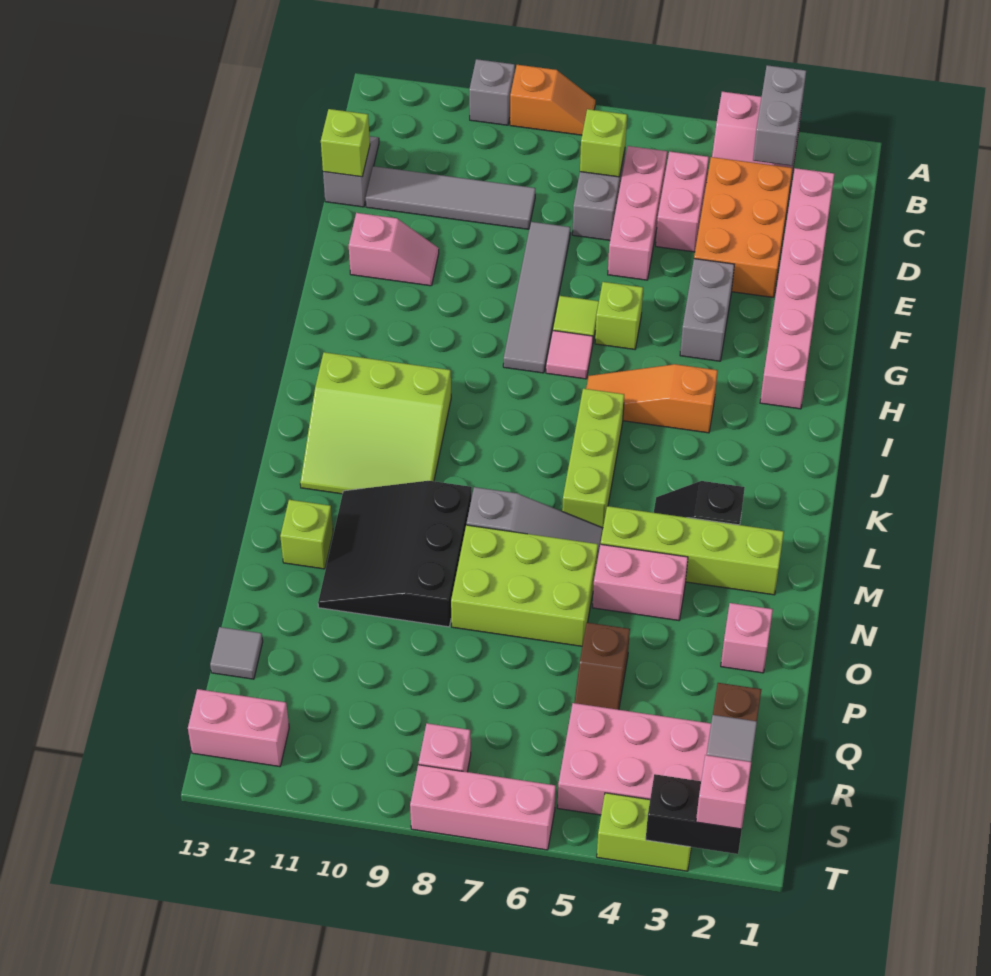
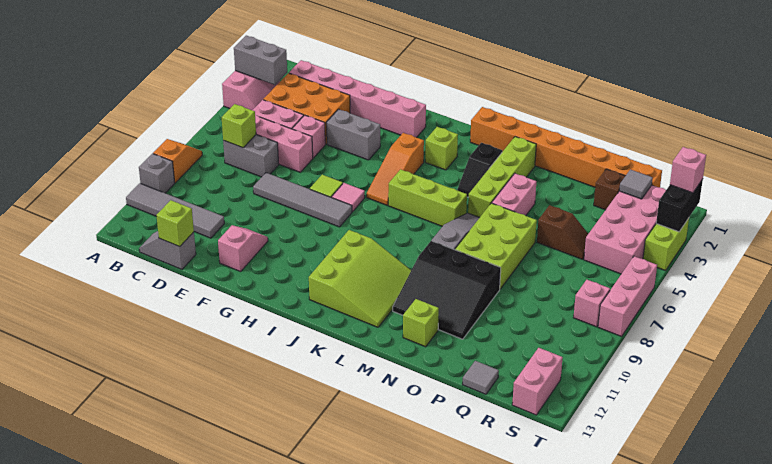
grey 1x4 tile [366,166,535,229] -> grey 1x4 tile turned to [126,183,224,238]
lime 1x1 brick [595,282,643,349] -> lime 1x1 brick moved to [425,127,458,170]
none -> orange 1x8 brick [470,107,662,188]
pink 1x1 brick [721,603,773,673] -> pink 1x1 brick moved to [292,115,325,158]

